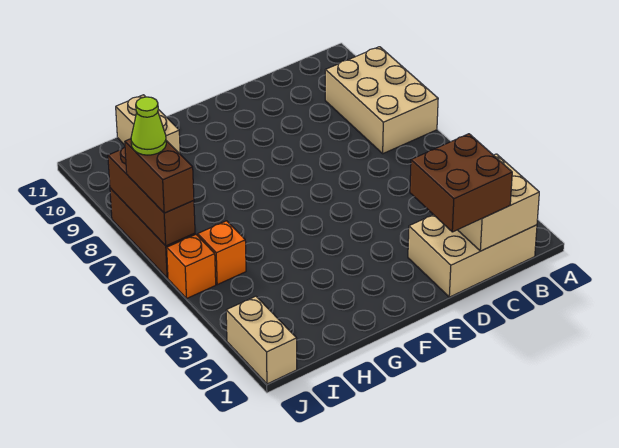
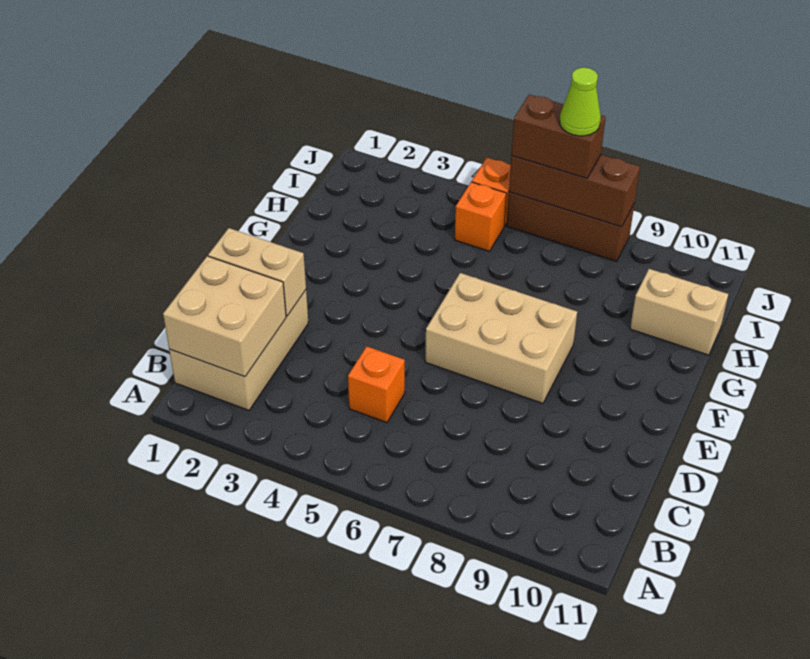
tan 2x3 brick [325,47,438,154] -> tan 2x3 brick moved to [425,273,577,404]
brown 2x2 brick [410,134,512,232] -> none
none -> orange 1x1 brick [348,346,405,423]
tan 1x2 brick [226,296,297,384] -> tan 1x2 brick moved to [208,228,306,316]

